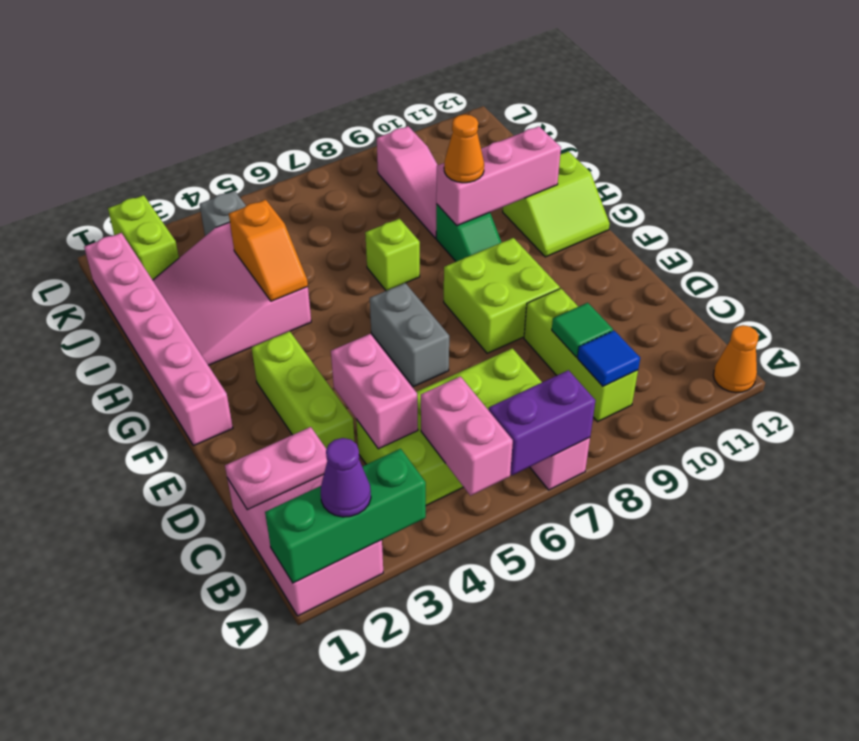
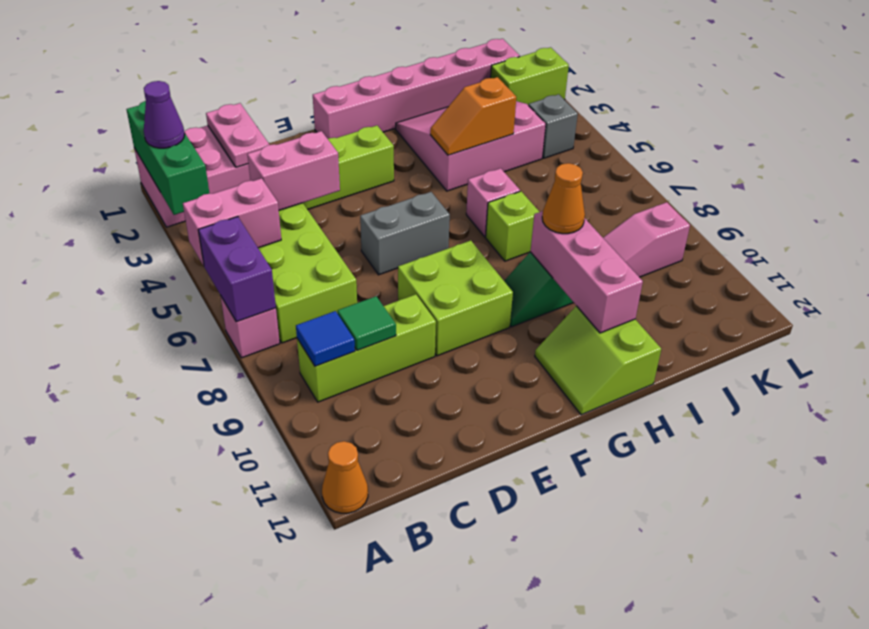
none -> pink 1x1 brick [466,168,520,237]

